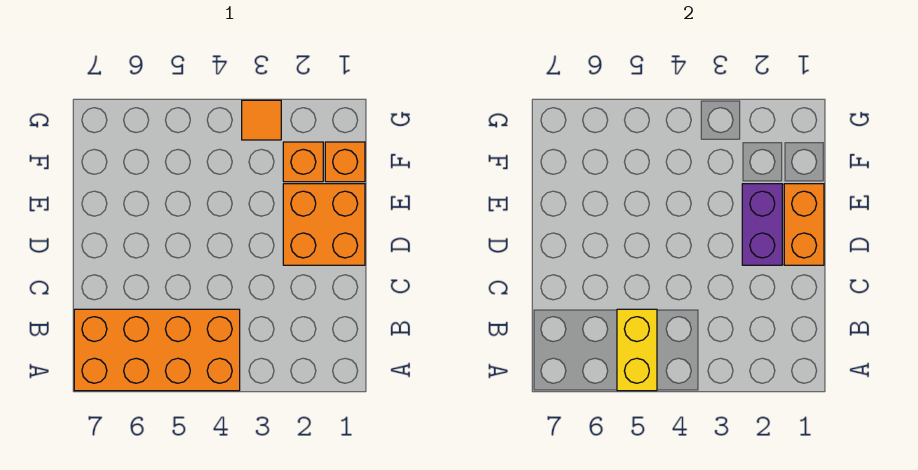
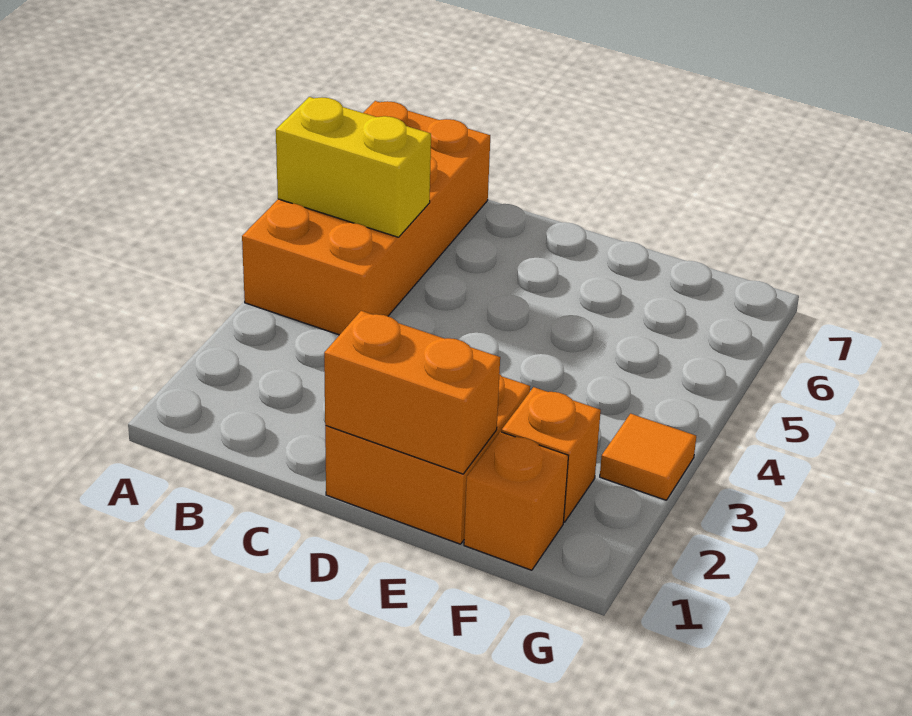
purple 1x2 brick [742,184,782,265] -> none

